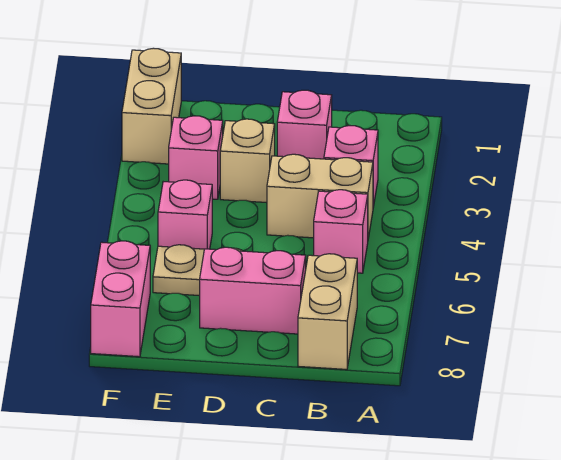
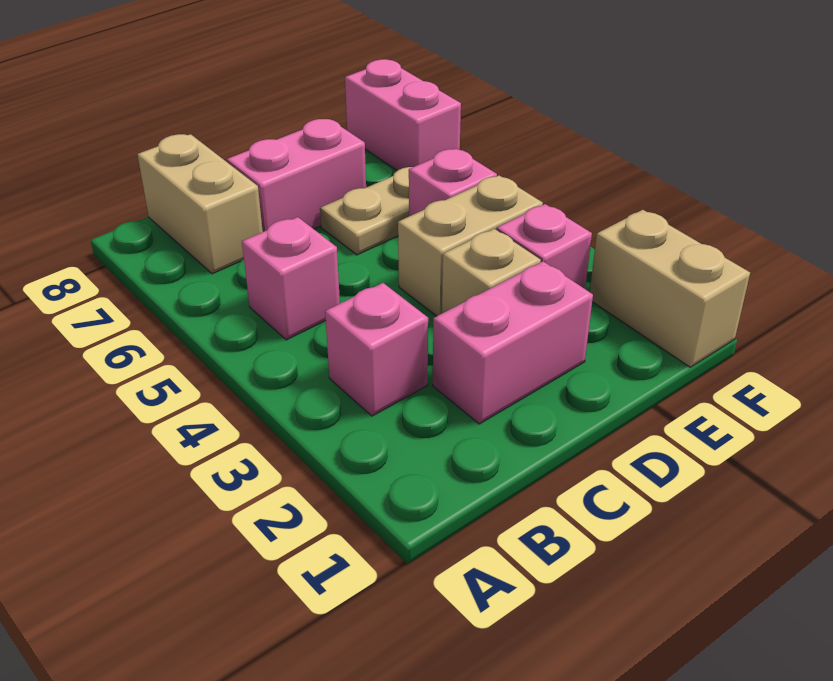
tan 1x2 brick [267,154,373,238] -> tan 1x2 brick moved to [398,175,543,316]
pink 1x1 brick [277,90,332,159] -> pink 1x2 brick [433,261,593,424]

